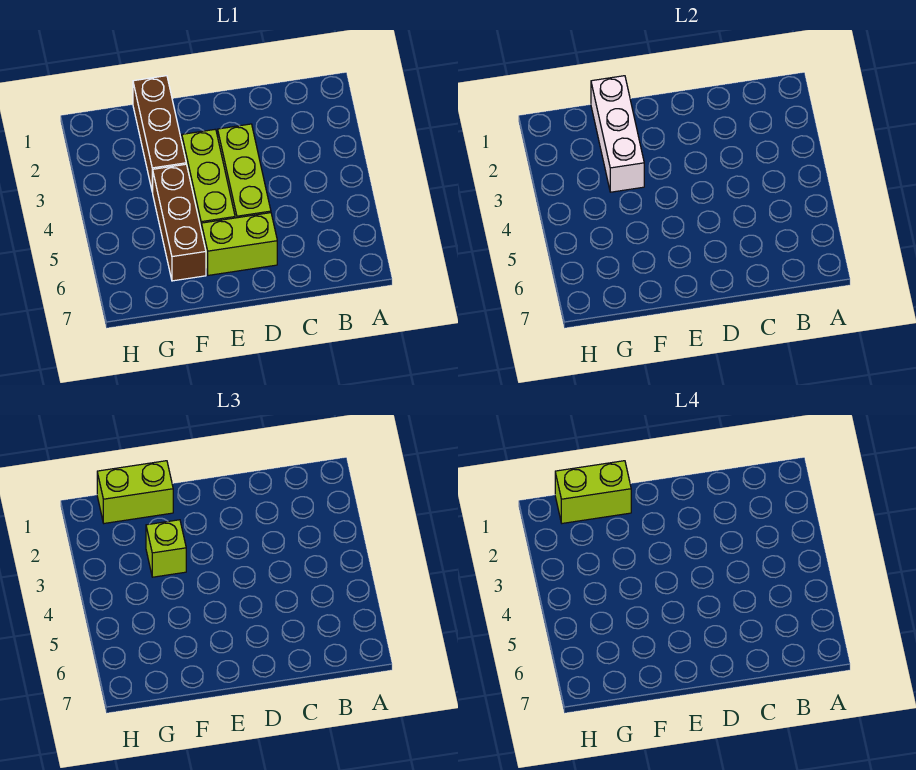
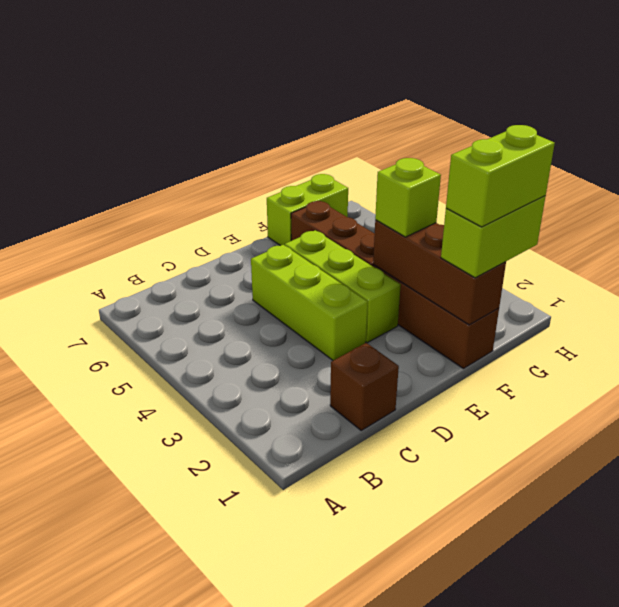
none -> brown 1x1 brick [330,343,399,430]
lime 1x2 brick [201,213,277,275] -> lime 1x2 brick moved to [267,174,348,246]
white 1x3 brick [591,76,644,192] -> brown 1x3 brick [373,220,506,325]

